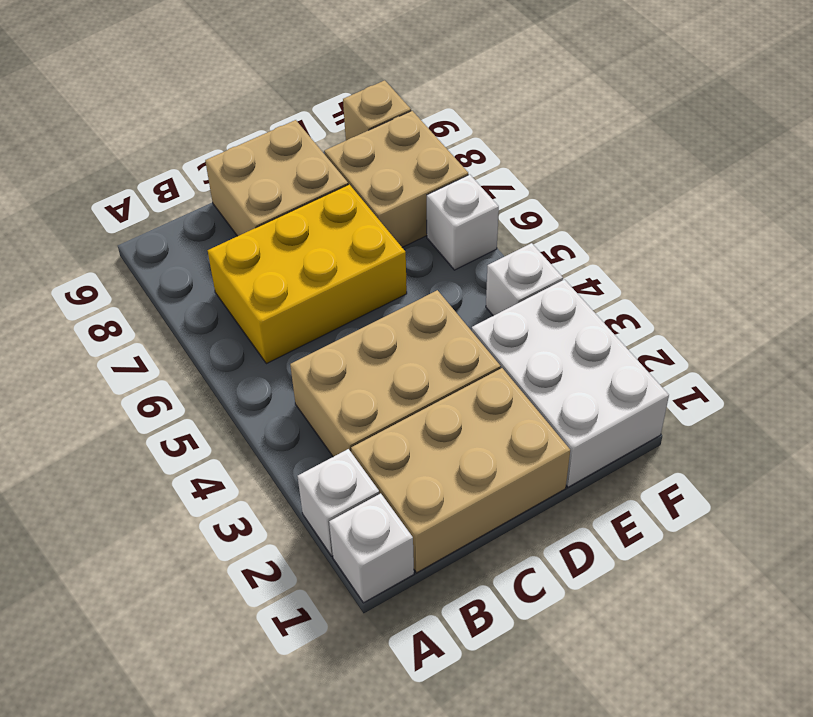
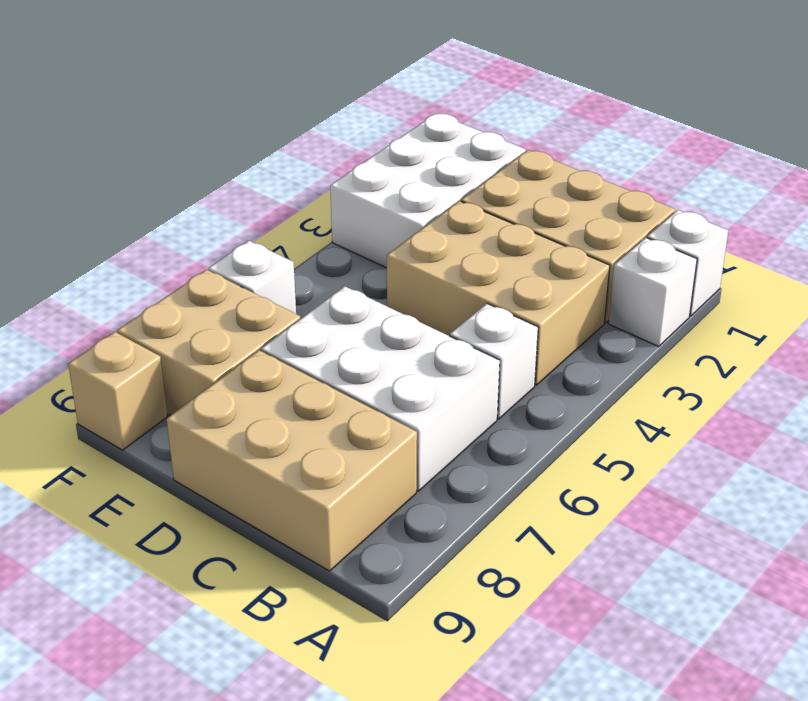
yellow 2x3 brick [208,184,407,364] -> white 2x3 brick [261,286,500,491]
tan 2x2 brick [205,120,348,236] -> tan 2x3 brick [167,350,417,571]
white 1x1 brick [486,243,563,316] -> white 1x1 brick moved to [450,304,538,419]

